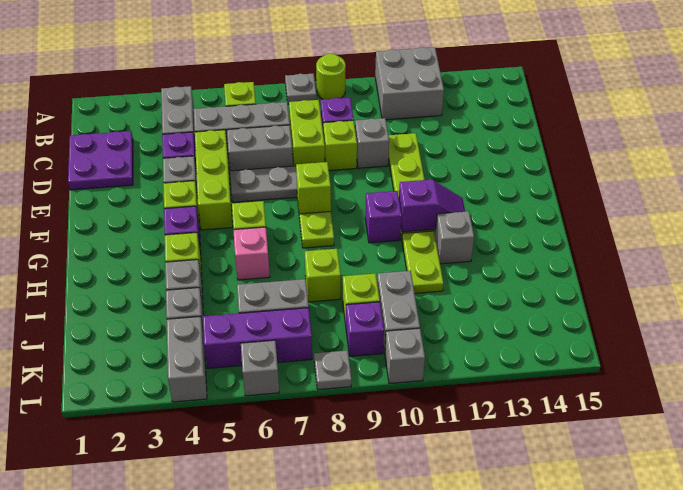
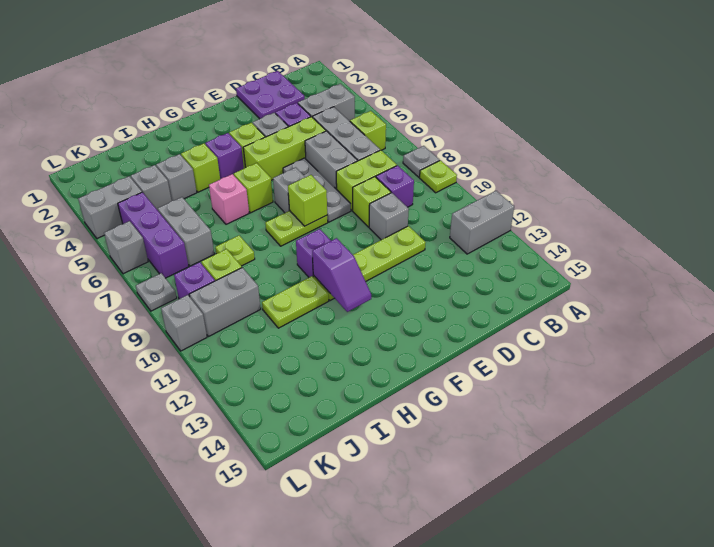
lime 1x1 round brick [316,54,346,99] -> lime 1x1 plate [420,160,457,193]
grey 2x2 brick [375,47,444,120] -> grey 1x2 brick [450,191,514,254]
grey 1x1 brick [435,211,474,264] -> grey 1x1 brick moved to [273,167,305,213]
lime 1x1 brick [305,249,341,302] -> lime 1x1 plate [215,235,255,266]

